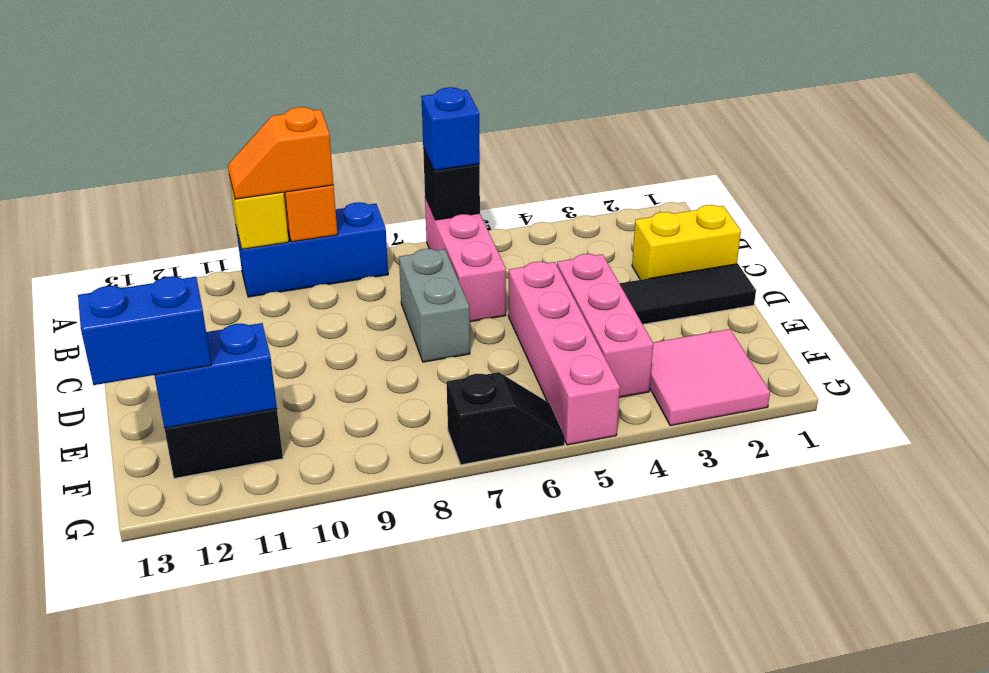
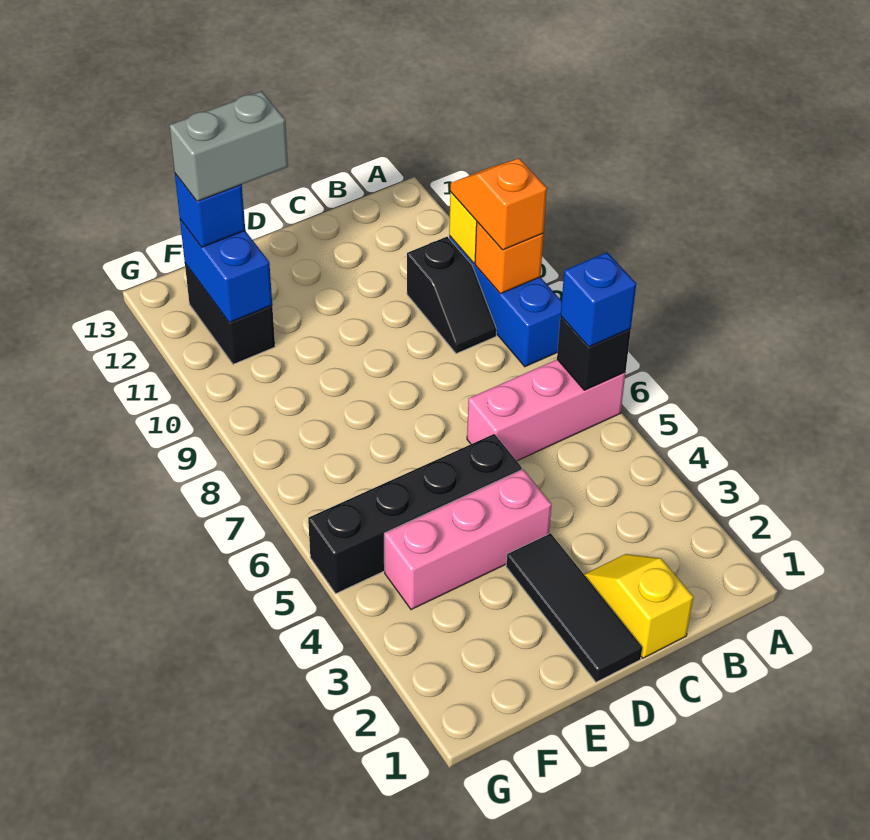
yellow 1x2 brick [632,205,741,280] -> yellow 1x2 slope [584,554,693,658]
grey 1x2 brick [399,249,470,362] -> grey 1x2 brick moved to [169,91,288,201]
pink 1x4 brick [508,262,620,445] -> black 1x4 brick [308,434,522,593]
pink 2x2 tile [650,329,770,426] -> none
blue 1x2 brick [78,276,211,385] -> blue 1x1 brick [175,174,245,247]
black 1x2 slope [447,372,565,465] -> black 1x2 slope moved to [407,237,496,354]

